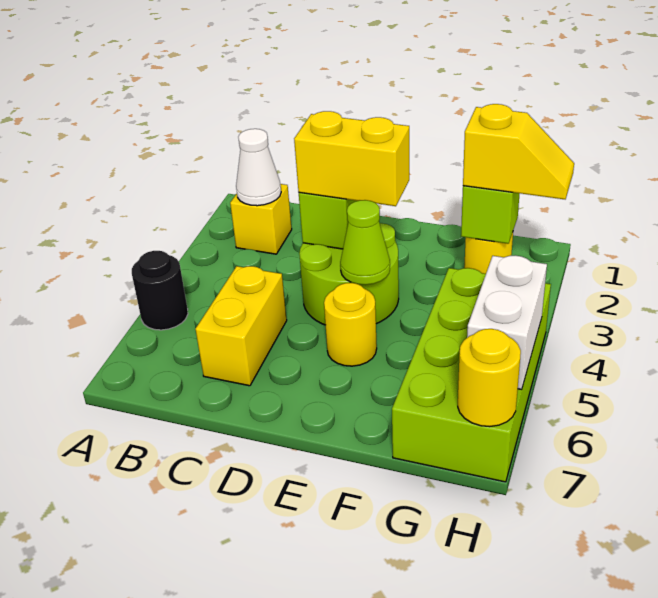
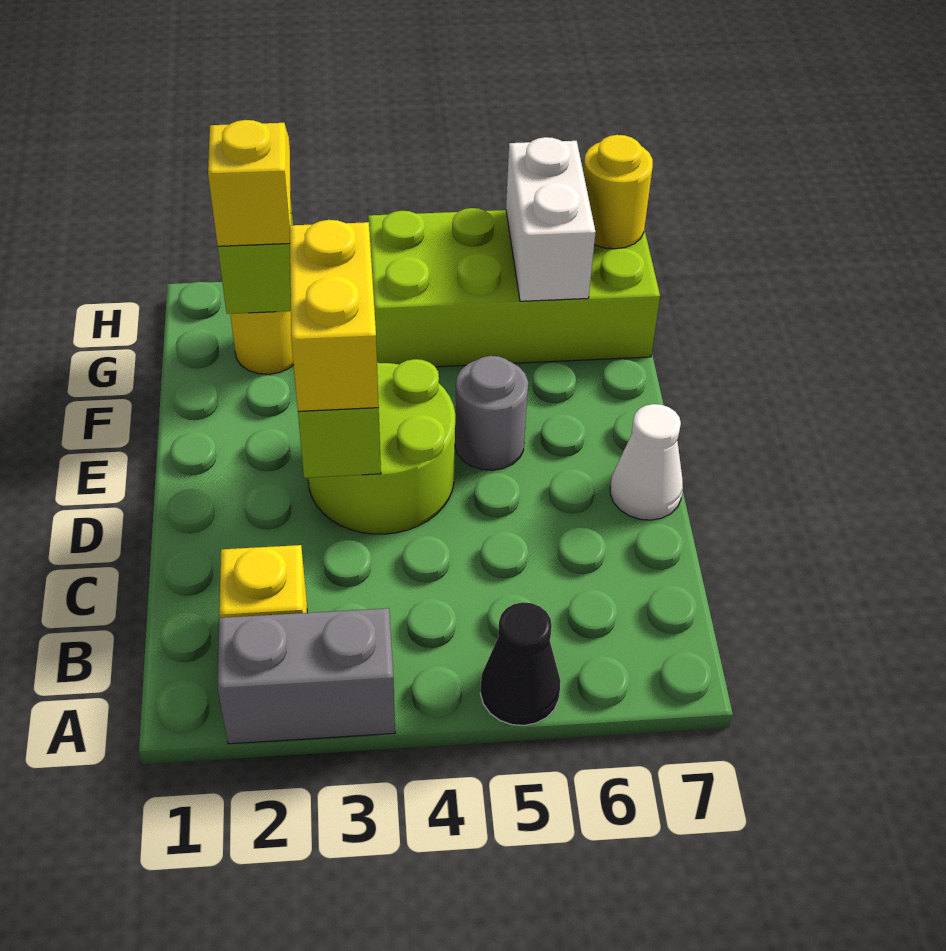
none -> grey 1x2 brick [218,608,395,744]
black 1x1 round brick [132,251,188,330] -> black 1x1 cone [480,602,560,725]
white 1x1 cone [236,129,281,206] -> white 1x1 cone moved to [610,404,683,520]
yellow 1x2 brick [195,266,287,386] -> none
lime 1x1 cone [340,200,390,285] -> none
yellow 1x1 round brick [324,283,377,366] -> grey 1x1 round brick [455,356,528,470]
white 1x2 brick [467,255,547,389] -> white 1x2 brick turned to [506,137,596,301]

